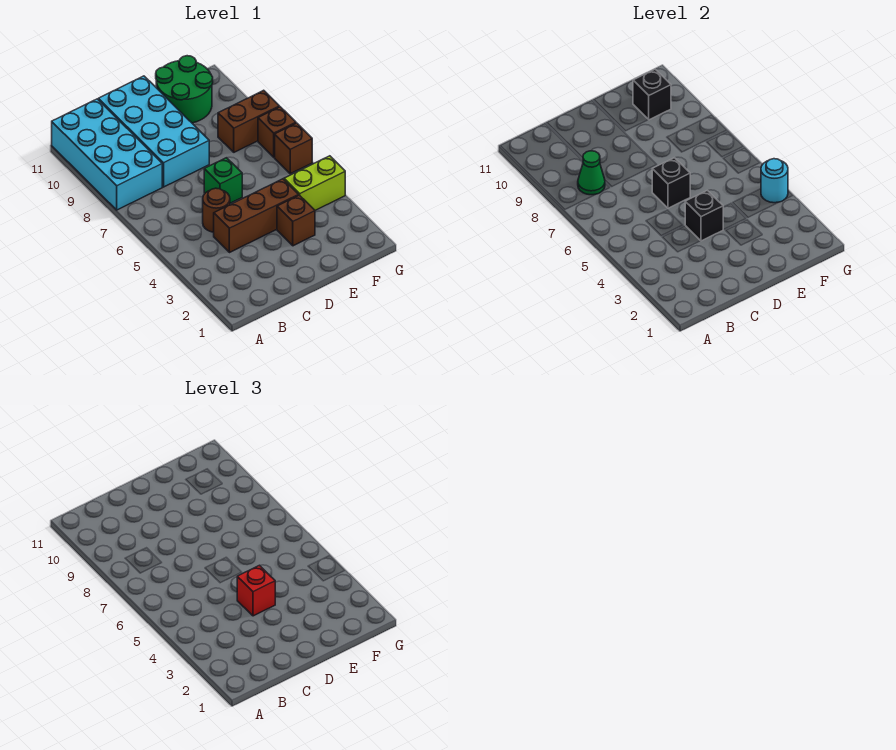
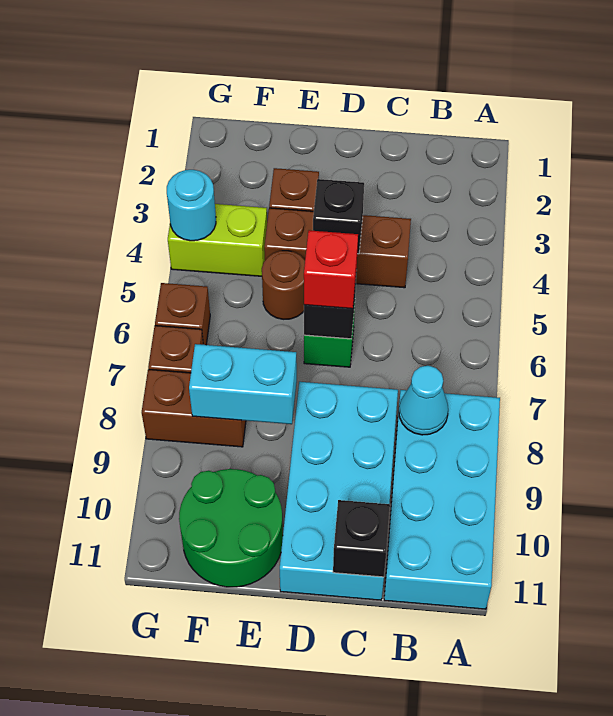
green 1x1 cone [578,151,605,195] -> cyan 1x1 cone [399,366,448,435]
brown 1x1 round brick [203,188,230,232] -> brown 1x1 round brick moved to [262,251,305,319]
red 1x1 brick [237,565,275,616] -> red 1x1 brick moved to [304,230,358,309]
none -> cyan 1x2 brick [189,344,297,424]
black 1x1 brick [633,69,671,120] -> black 1x1 brick moved to [333,500,390,577]

